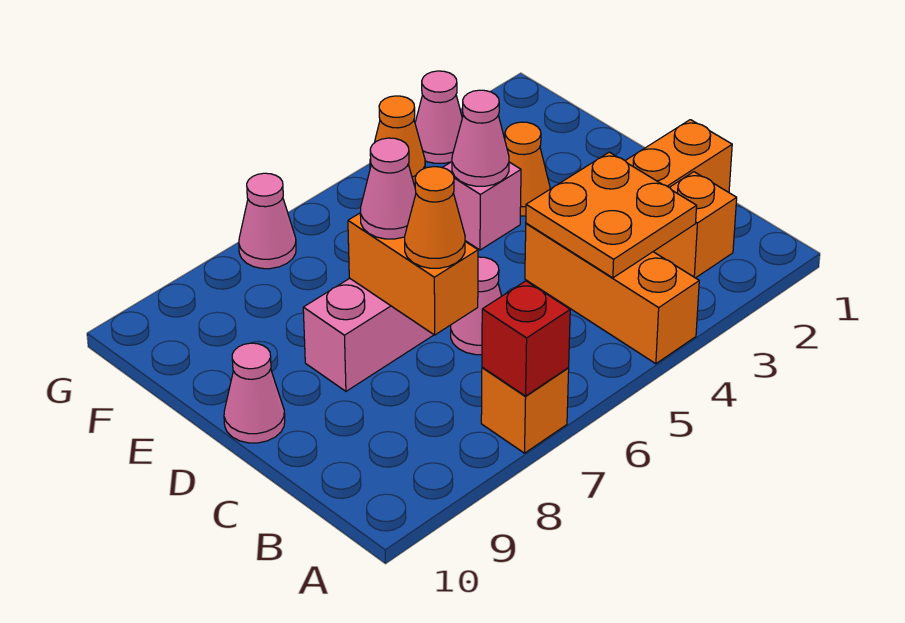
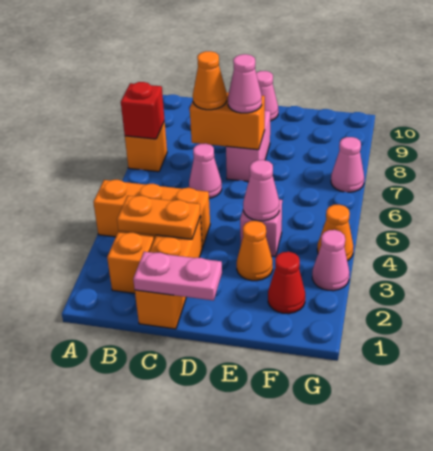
orange 2x2 plate [526,152,697,278] -> orange 1x2 plate [117,196,200,239]
none -> pink 1x2 plate [133,252,222,301]
none -> red 1x1 cone [268,252,305,314]

